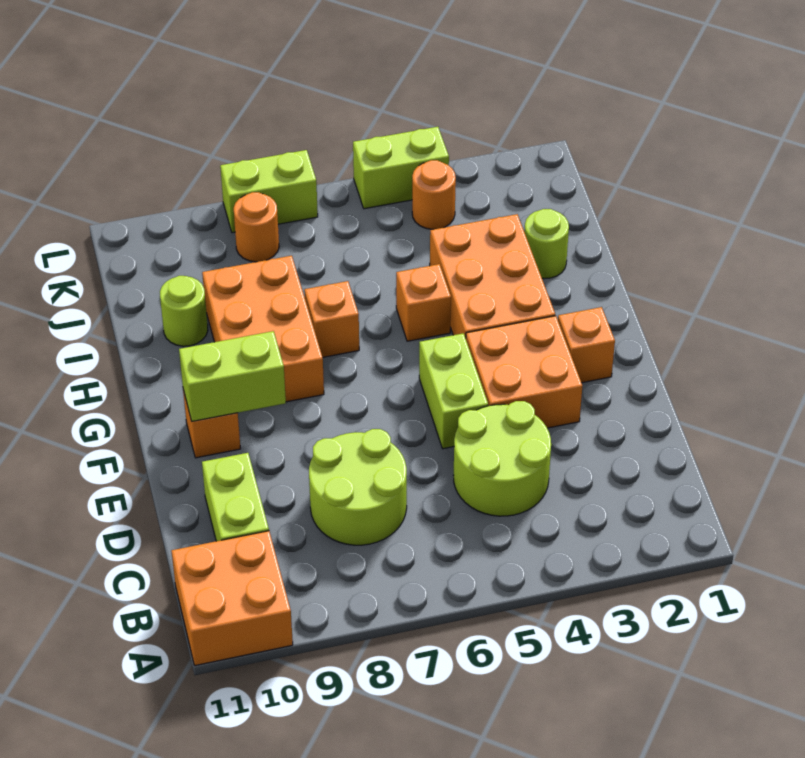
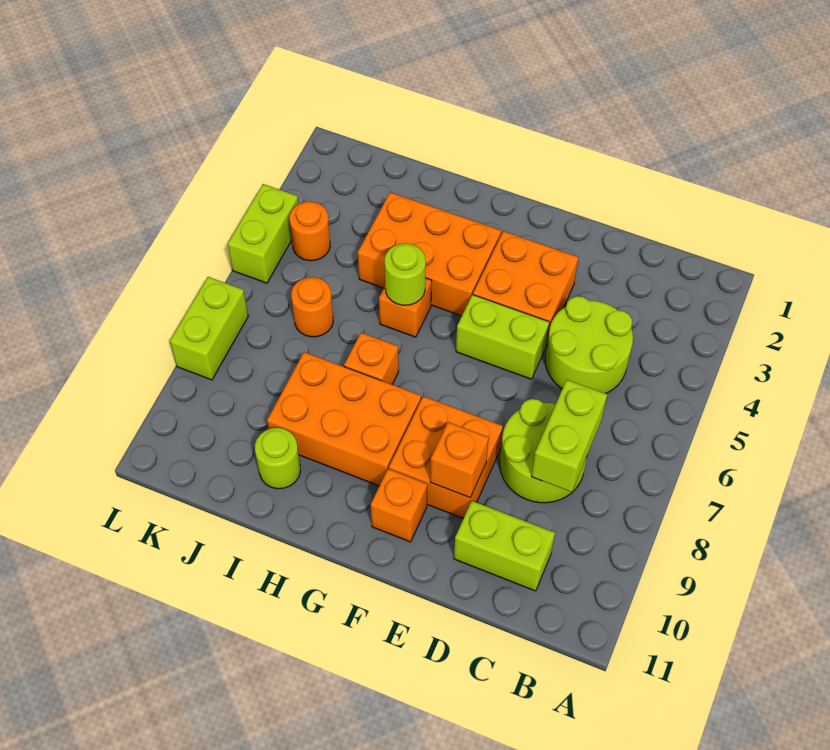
orange 2x2 brick [172,531,293,666] -> orange 2x2 brick moved to [389,396,503,518]
orange 1x1 brick [558,307,615,383] -> orange 1x1 brick moved to [430,422,489,498]
lime 1x2 brick [179,331,286,421] -> lime 1x2 brick moved to [531,380,607,492]
lime 1x1 round brick [524,209,569,279] -> lime 1x1 round brick moved to [384,243,426,305]
orange 1x1 round brick [234,192,279,262] -> orange 1x1 round brick moved to [291,277,333,337]

